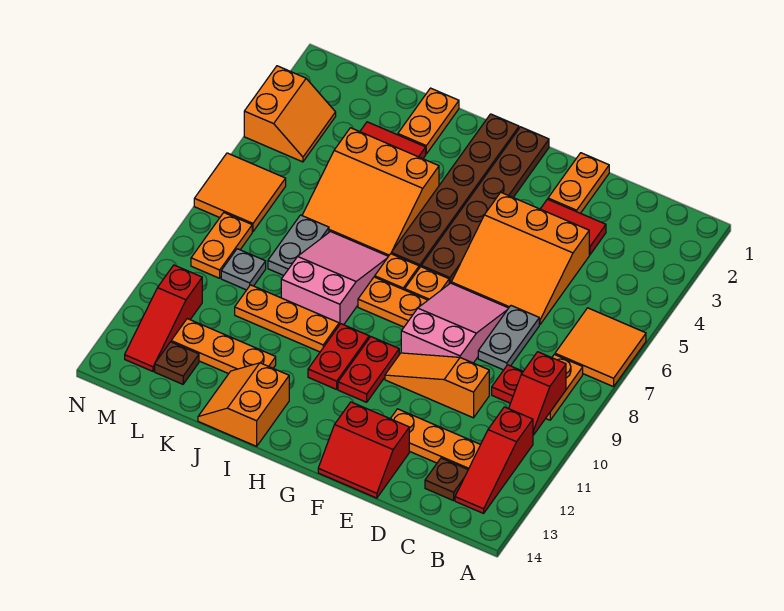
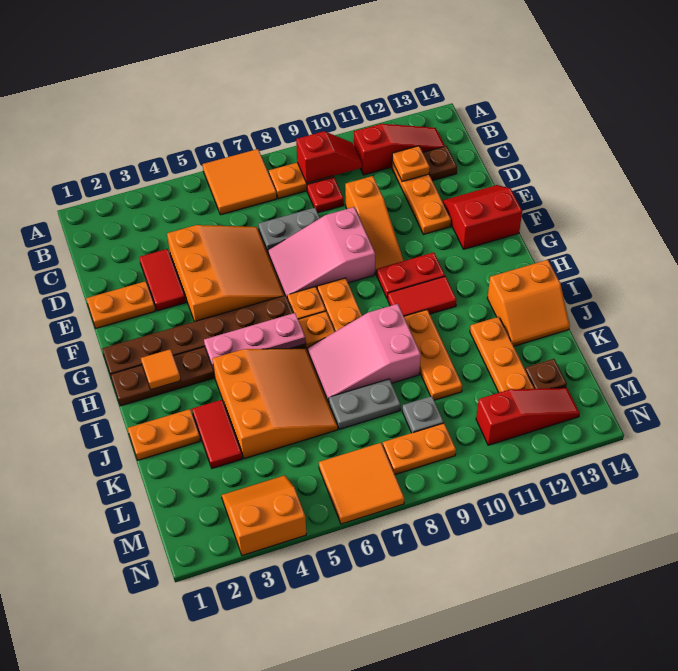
none -> orange 1x1 plate [392,146,430,181]
red 2x2 slope [318,402,409,498] -> red 2x2 slope turned to [442,185,522,249]
none -> orange 1x1 tile [141,349,181,390]
none -> pink 1x3 plate [204,313,306,370]
red 1x2 plate [308,324,369,389] -> red 1x2 tile [388,276,457,316]

